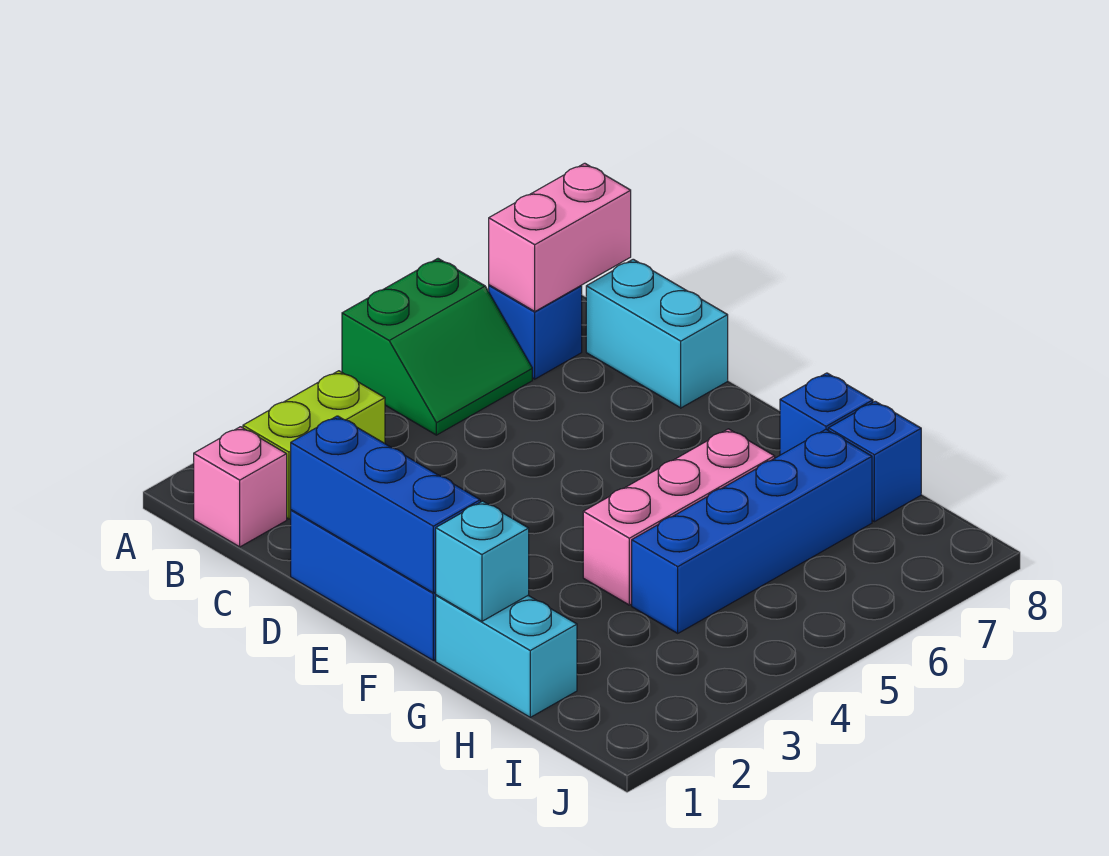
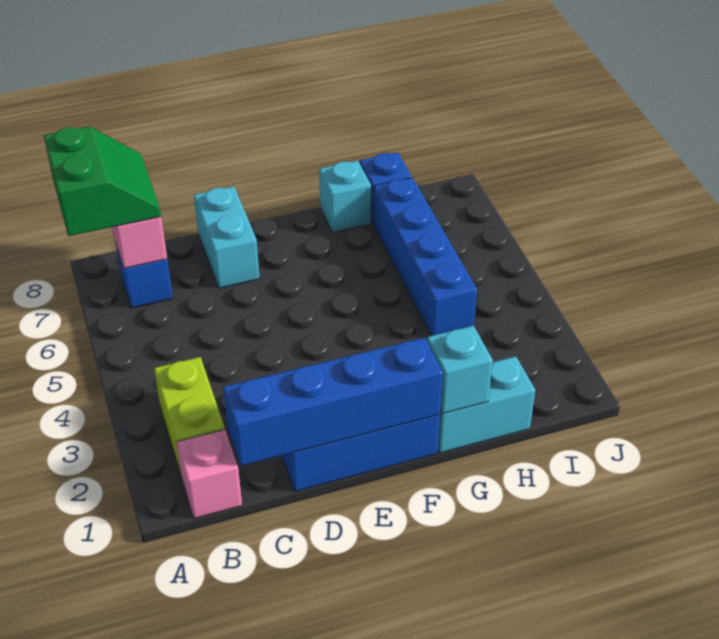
green 2x2 slope [342,259,532,435] -> green 2x2 slope moved to [44,126,161,236]
cyan 1x2 brick [586,259,728,408] -> cyan 1x2 brick turned to [194,186,260,288]
blue 1x3 brick [291,416,480,593] -> blue 1x4 brick [223,338,443,466]
pink 1x3 brick [583,429,775,605] -> none
blue 1x1 brick [780,373,873,455] -> cyan 1x1 brick [319,161,371,232]

